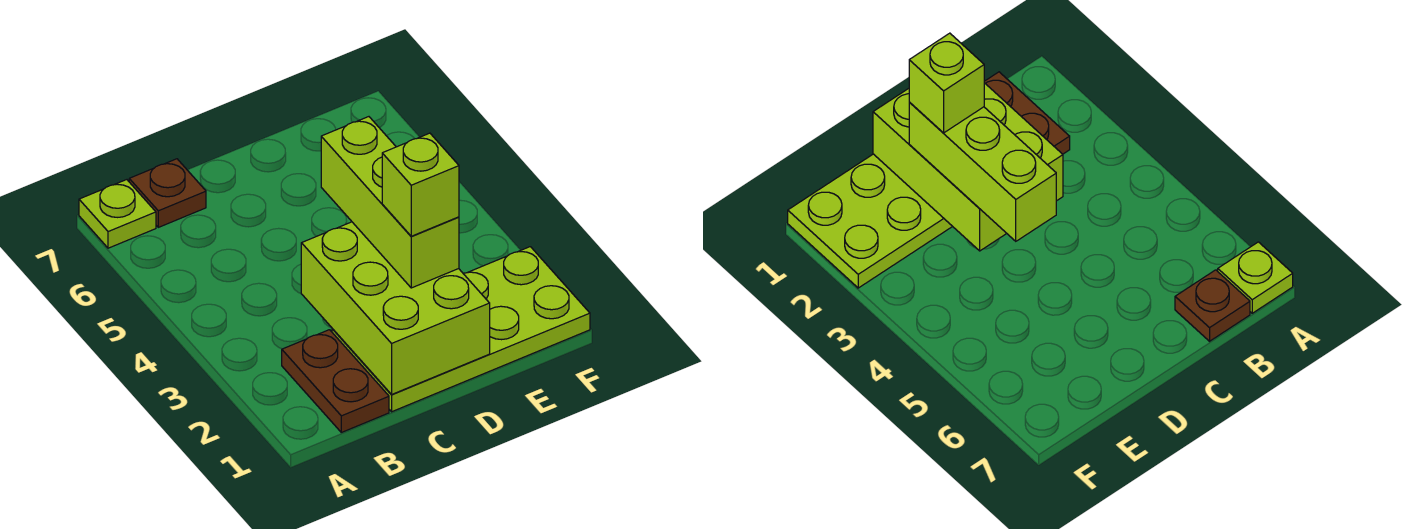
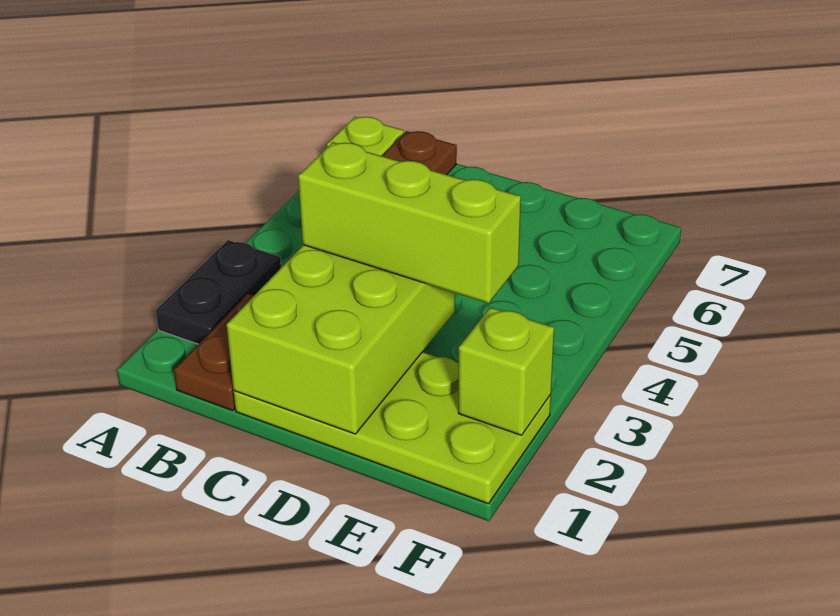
none -> black 1x2 plate [156,240,281,344]
lime 1x3 brick [321,117,459,288] -> lime 1x3 brick turned to [298,142,521,303]
lime 1x1 brick [382,133,459,236] -> lime 1x1 brick moved to [458,307,554,435]

